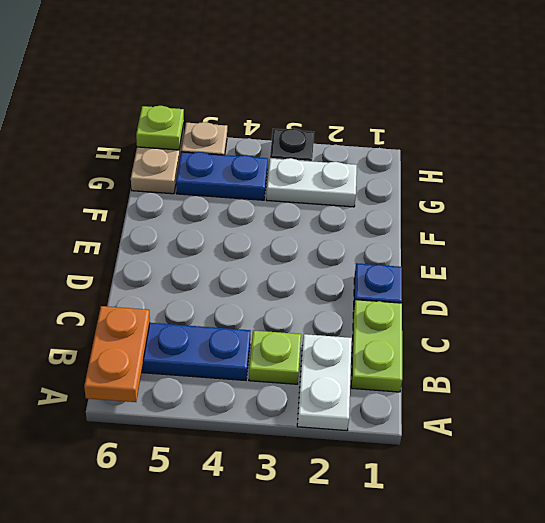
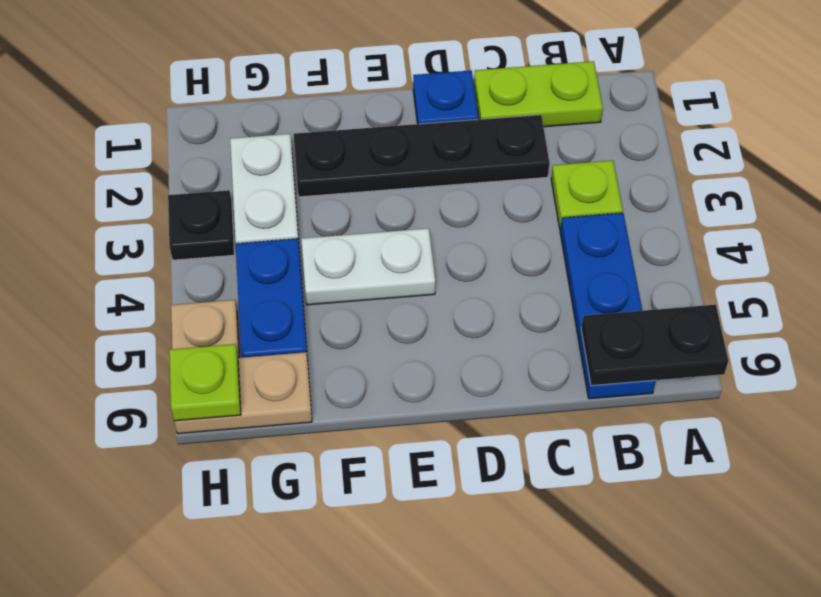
white 1x2 plate [297,334,352,431] -> white 1x2 plate moved to [301,228,435,305]
orange 1x2 plate [84,306,150,402] -> black 1x2 plate [581,305,728,386]
none -> black 1x4 plate [294,115,549,197]

